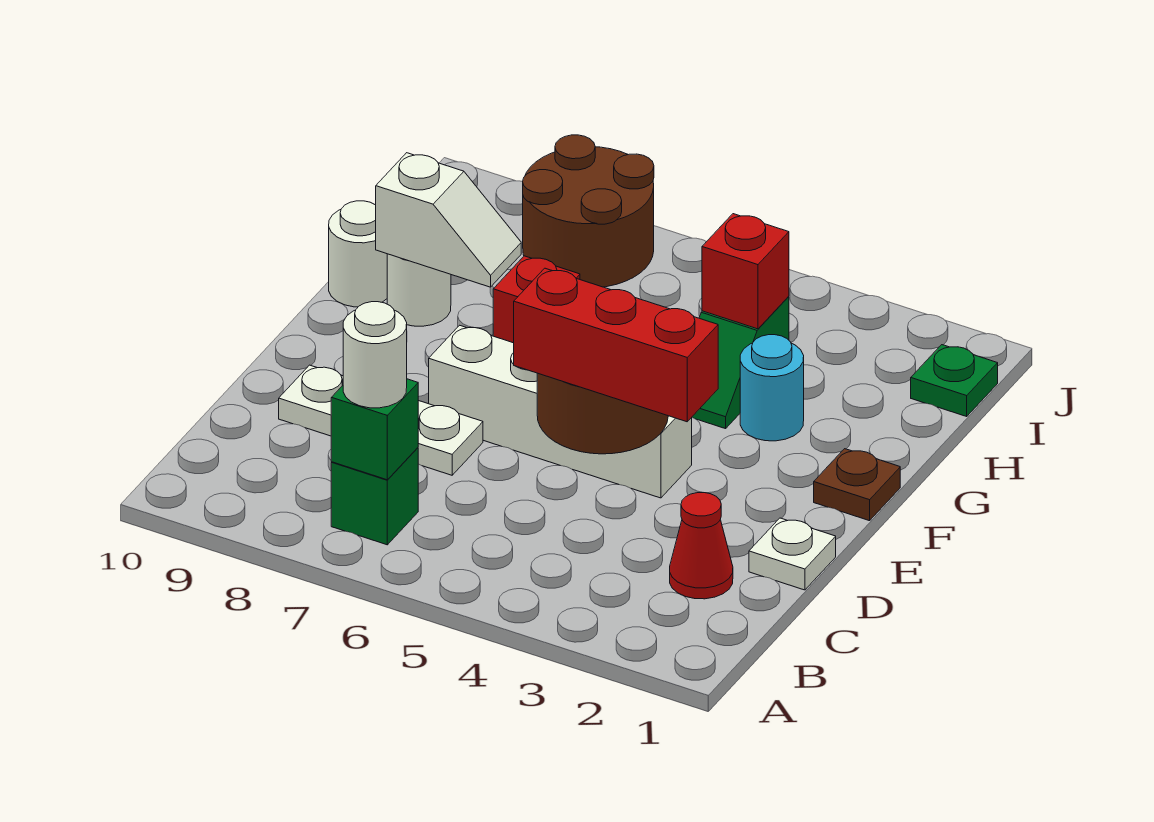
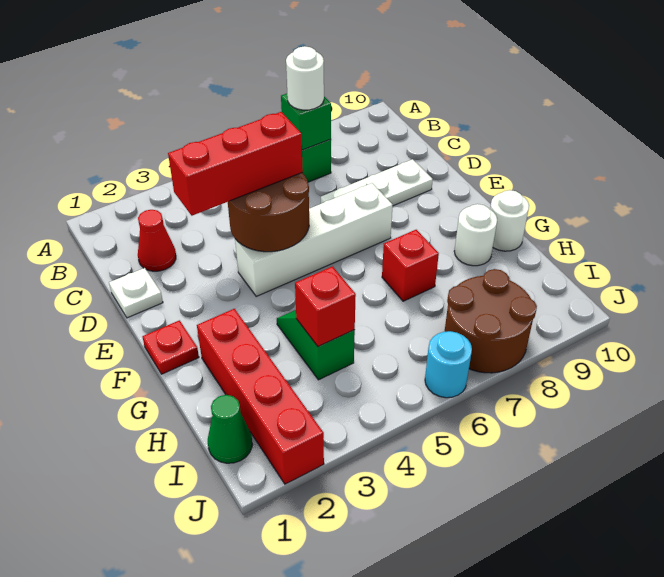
brown 1x1 plate [814,449,900,521] -> red 1x1 plate [142,320,199,374]
none -> red 1x4 brick [197,309,324,484]
cyan 1x1 round brick [740,335,804,441] -> cyan 1x1 round brick moved to [425,331,472,398]
white 1x2 slope [376,153,521,287] -> none
green 1x1 plate [911,345,998,416] -> green 1x1 cone [208,395,252,463]

